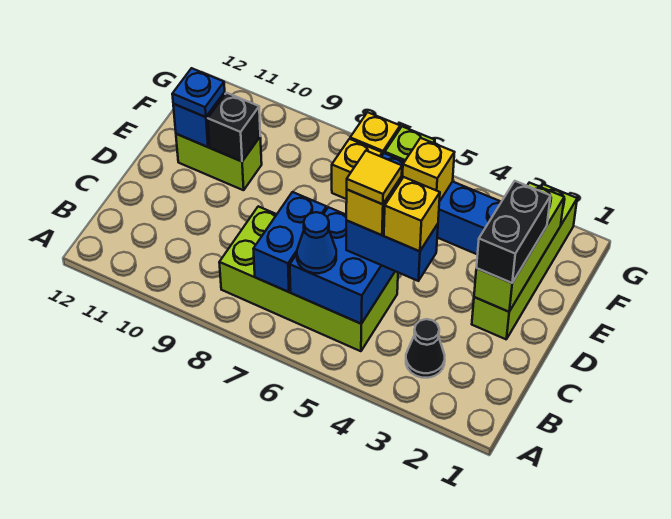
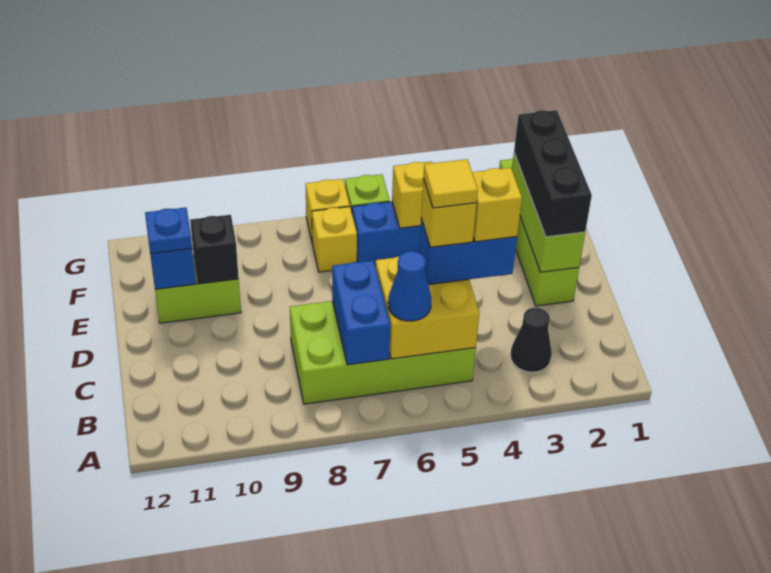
blue 2x2 brick [290,207,395,324] -> yellow 2x2 brick [375,257,479,359]
black 1x2 brick [476,181,551,283] -> black 1x3 brick [514,110,592,237]

